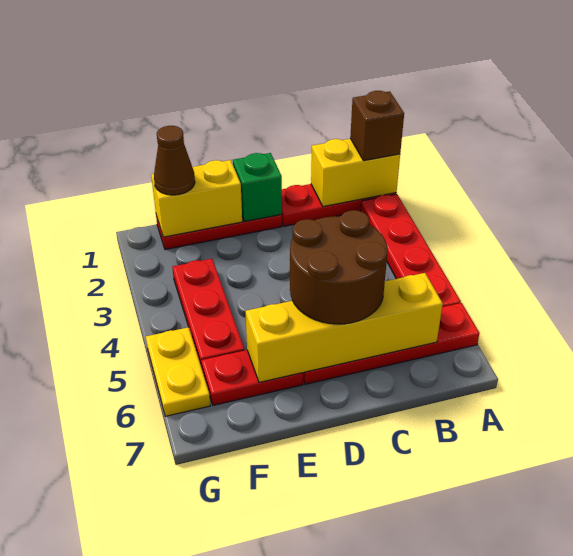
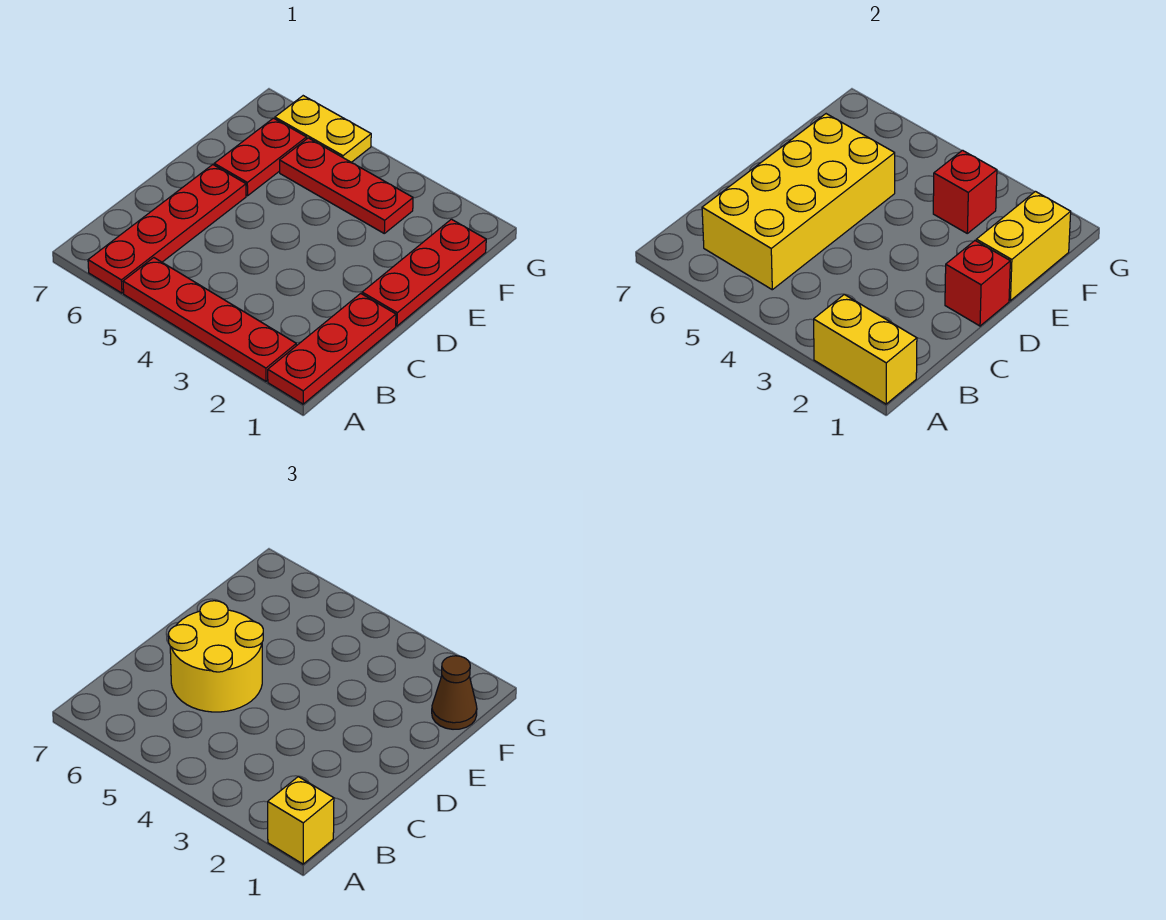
yellow 1x2 brick [311,139,400,206] -> yellow 1x2 brick turned to [814,294,917,404]
brown 1x1 brick [350,91,404,161] -> yellow 1x1 brick [268,777,334,864]
yellow 1x4 brick [246,273,443,382] -> yellow 2x4 brick [702,114,895,290]
brown 2x2 round brick [290,210,388,324] -> yellow 2x2 round brick [169,601,263,712]
green 1x1 brick [233,153,282,222] -> red 1x1 brick [945,241,1010,326]
none -> red 1x1 brick [933,150,997,233]

